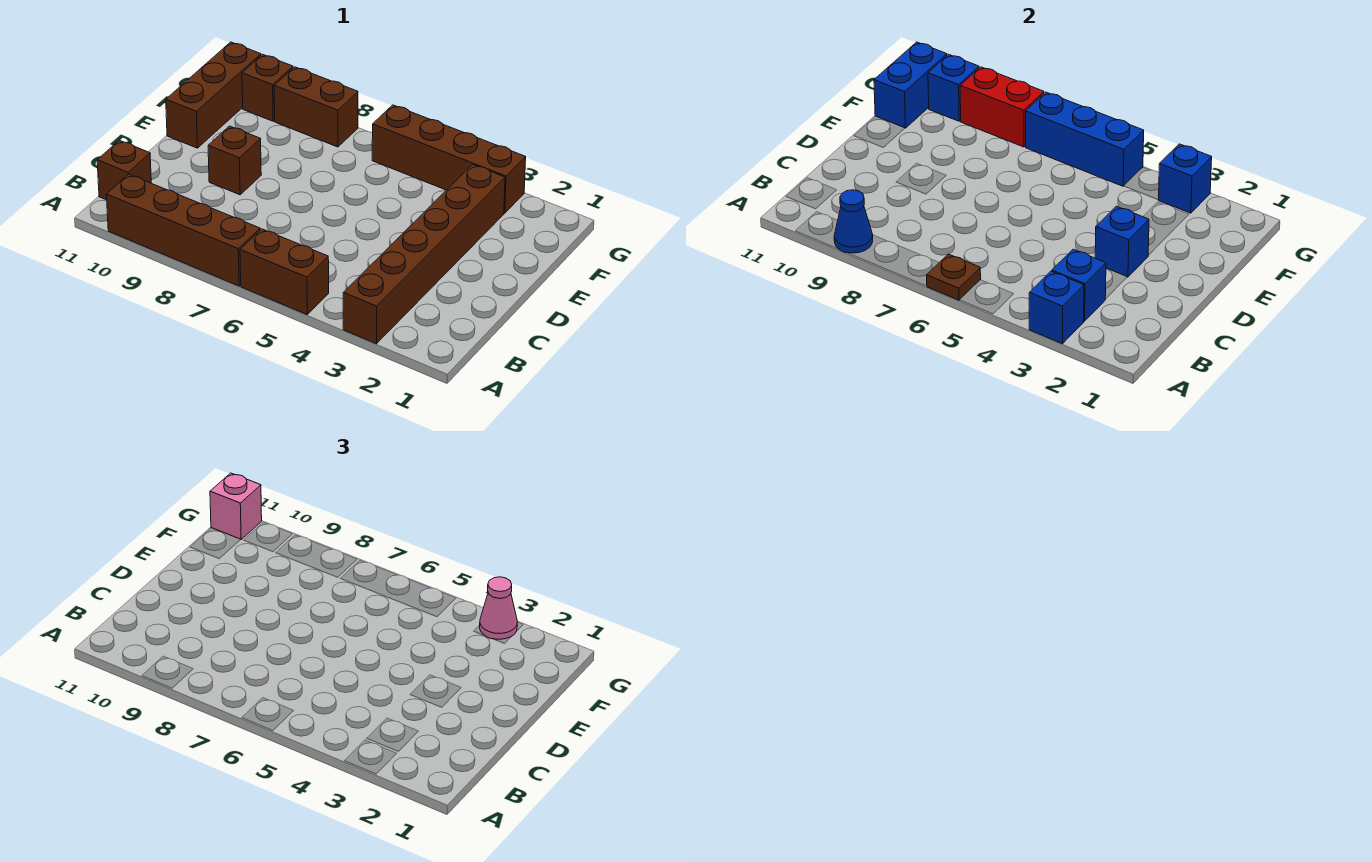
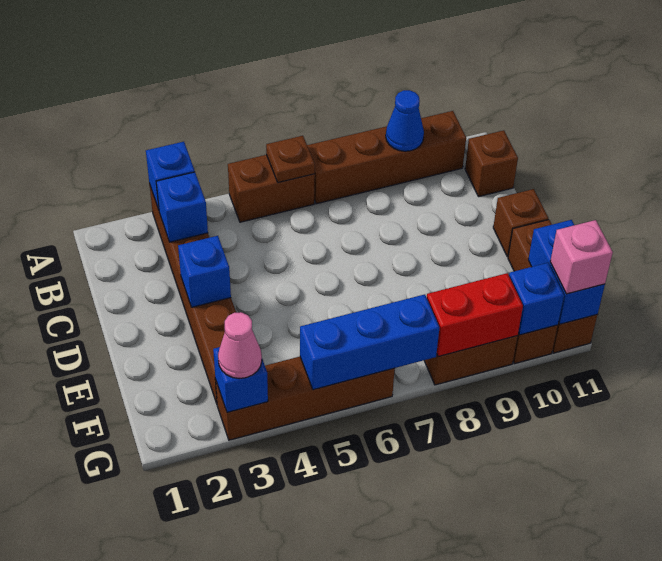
brown 1x1 brick [208,126,261,195] -> brown 1x1 brick moved to [493,189,548,257]

